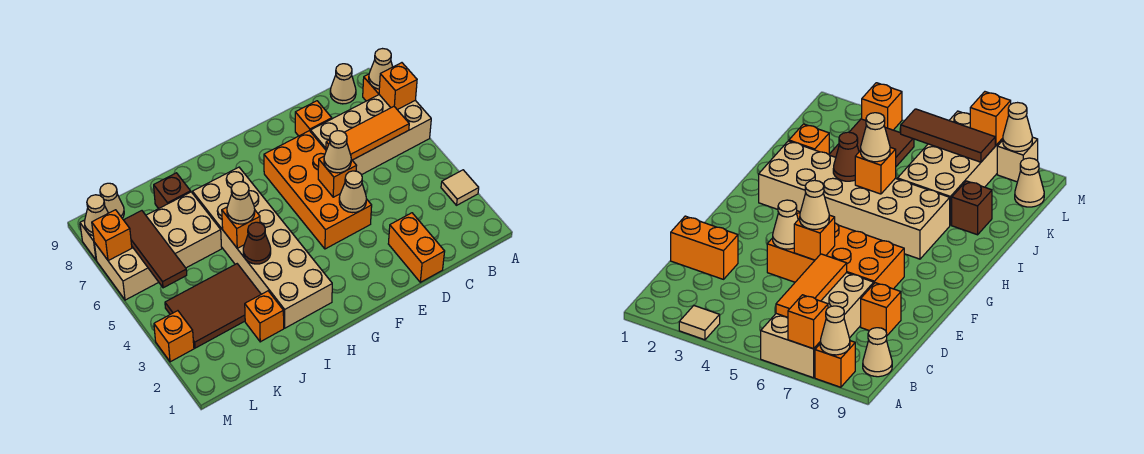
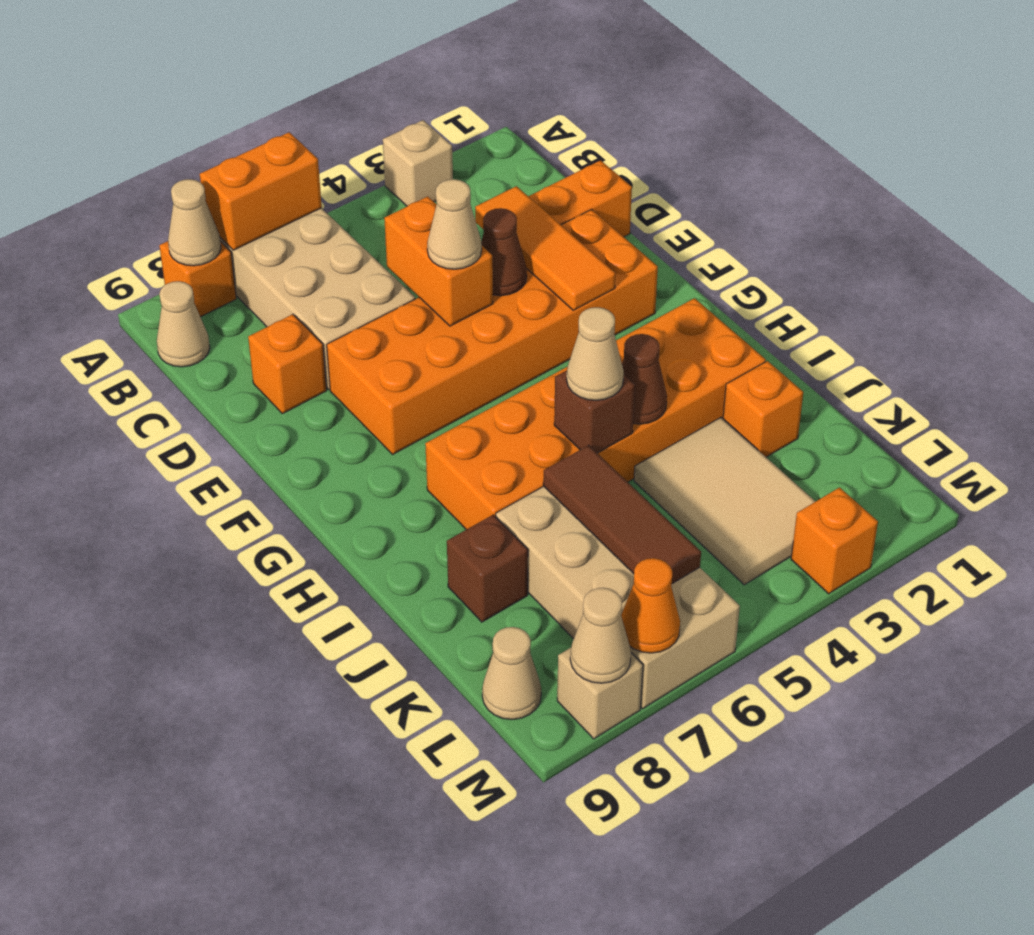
tan 1x1 tile [441,170,479,205] -> tan 1x1 brick [383,120,453,206]
orange 1x1 brick [379,63,417,110] -> orange 1x2 brick [200,132,322,250]
orange 1x3 tile [326,107,409,160] -> orange 1x3 tile moved to [475,186,615,310]
orange 2x4 brick [264,131,372,249] -> orange 2x6 brick [327,209,658,454]
tan 1x1 cone [339,171,366,213] -> brown 1x1 cone [481,208,527,296]
orange 1x1 brick [318,156,356,197] -> orange 1x2 brick [384,196,493,326]
tan 2x6 brick [193,167,332,328] -> orange 2x6 brick [425,298,766,530]
orange 1x1 brick [222,207,260,248] -> brown 1x1 brick [554,370,635,453]
brown 2x3 tile [165,264,261,348] -> tan 2x3 tile [634,417,816,585]
brown 1x3 tile [124,211,187,288] -> brown 1x3 tile turned to [543,445,701,584]
orange 1x1 brick [92,210,132,261] -> orange 1x1 cone [621,558,680,653]

